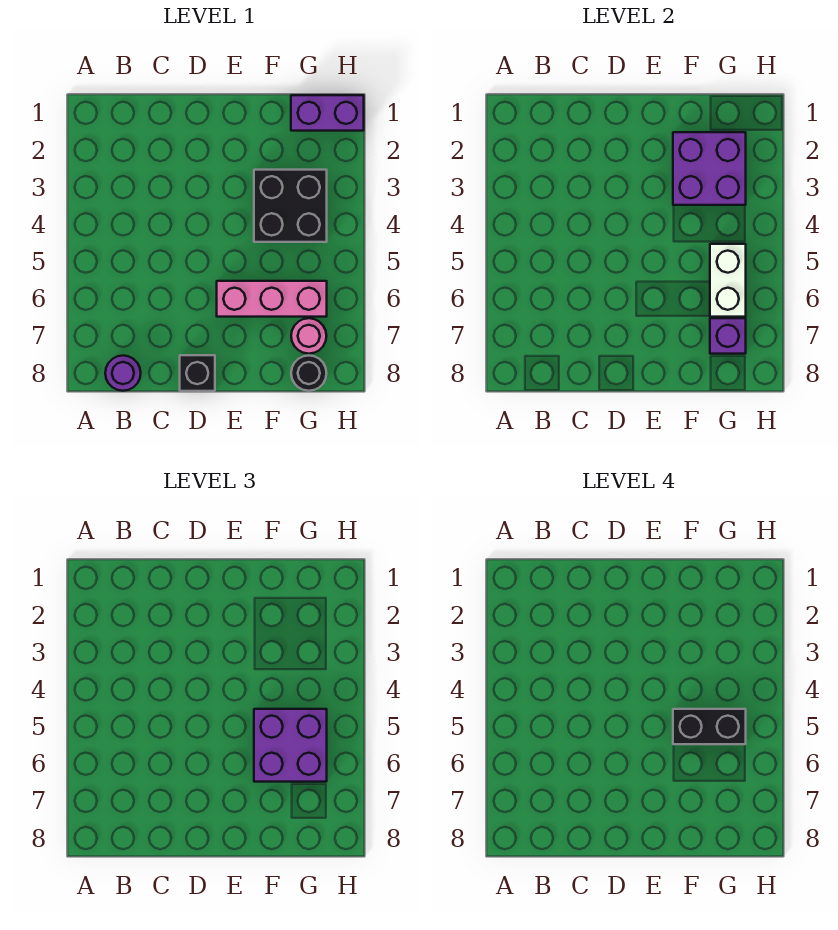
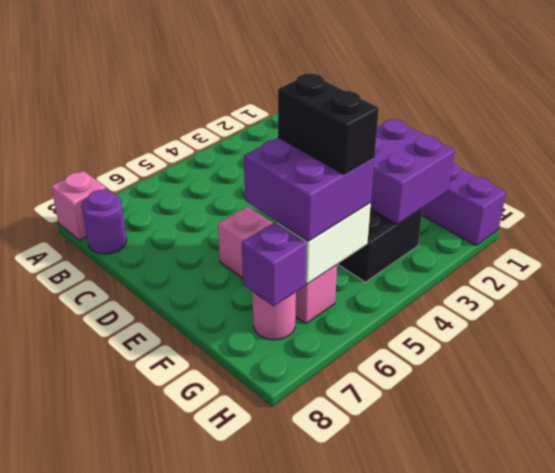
none -> pink 1x1 brick [51,171,106,240]
black 1x1 brick [180,355,215,391] -> none
black 1x1 round brick [291,356,326,391] -> none

